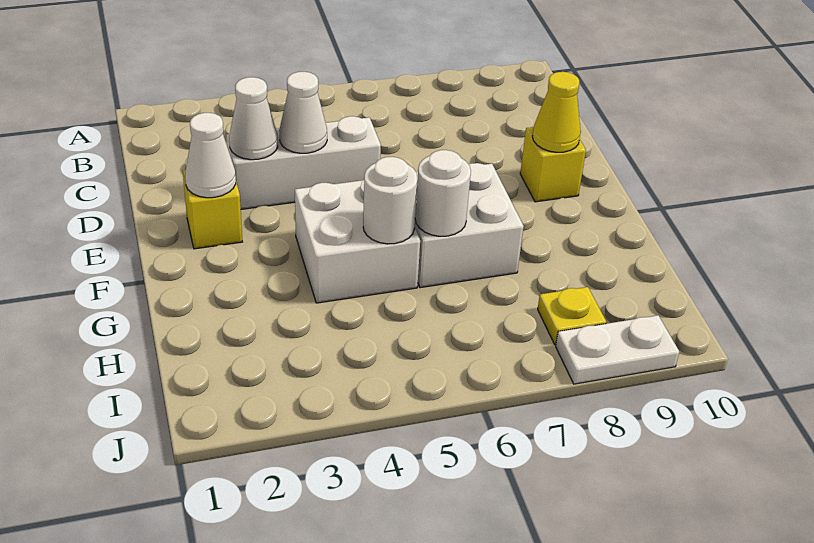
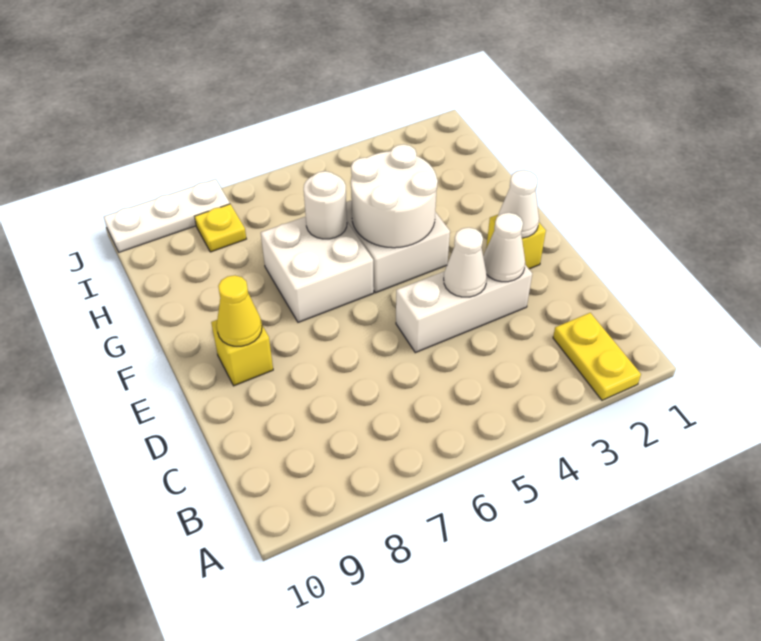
none -> yellow 1x2 plate [553,313,641,400]
white 1x1 round brick [363,157,417,244] -> white 2x2 round brick [351,144,438,248]
white 1x2 plate [556,315,679,384] -> white 1x3 plate [104,179,230,252]

